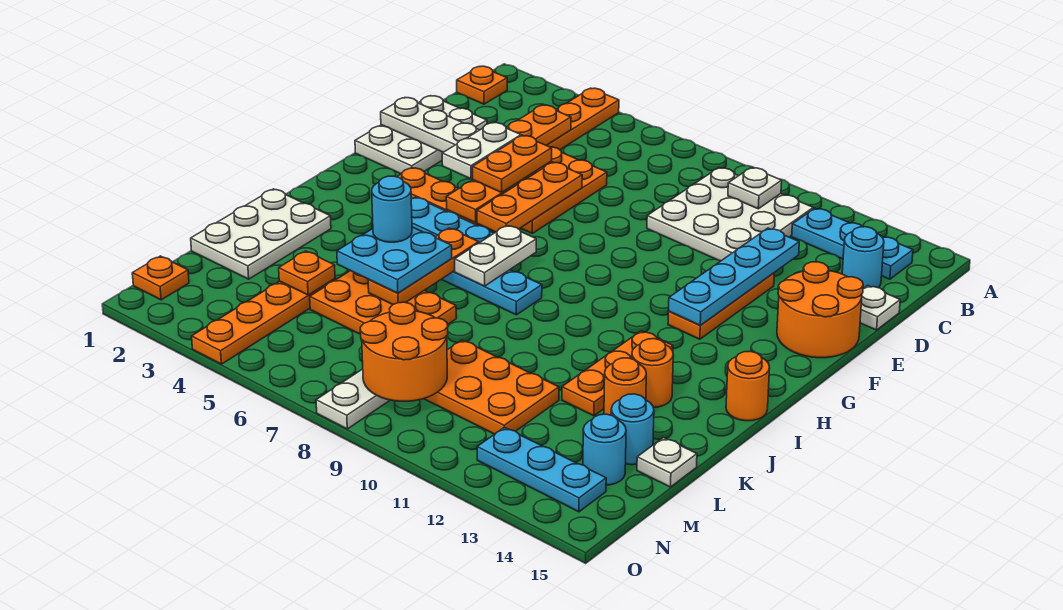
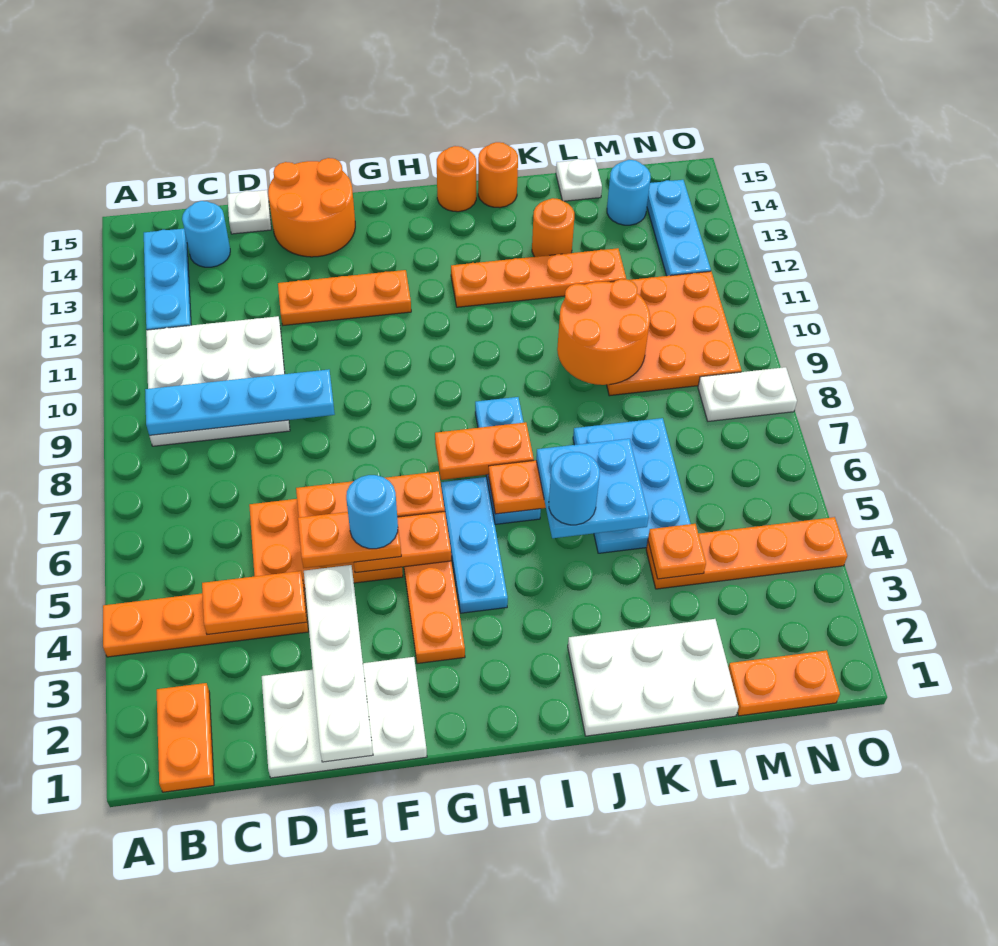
orange 1x1 plate [457,66,507,104] -> orange 1x2 plate [157,683,214,792]
white 1x1 plate [728,168,782,209] -> none
cyan 1x4 plate [669,228,799,325] -> cyan 1x4 plate moved to [145,369,335,436]
white 1x2 plate [442,122,521,179] -> none
white 1x2 plate [455,225,536,286] -> orange 1x2 plate [435,422,534,480]
orange 1x3 plate [562,331,673,416] -> orange 1x4 plate [451,248,626,307]
orange 1x1 round brick [632,339,673,408] -> orange 1x1 round brick moved to [478,142,518,208]
orange 2x3 plate [310,271,456,334] -> cyan 2x3 plate [573,418,691,553]
orange 2x3 plate [424,340,559,434] -> orange 3x3 plate [607,271,742,396]
cyan 1x1 round brick [611,394,654,465] -> cyan 1x1 round brick moved to [346,475,398,549]
orange 2x2 round brick [360,302,448,401] -> orange 2x2 round brick moved to [557,279,650,385]
orange 1x1 plate [132,256,189,300] -> orange 1x2 plate [728,650,840,716]

